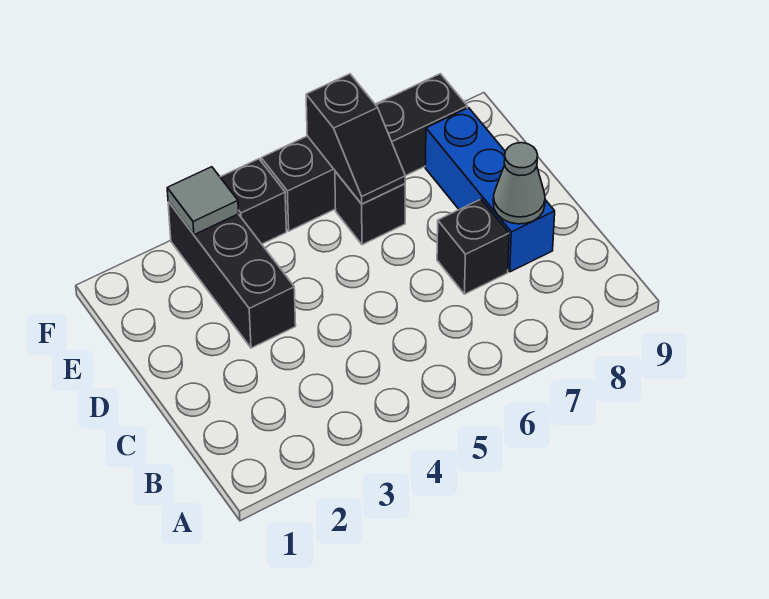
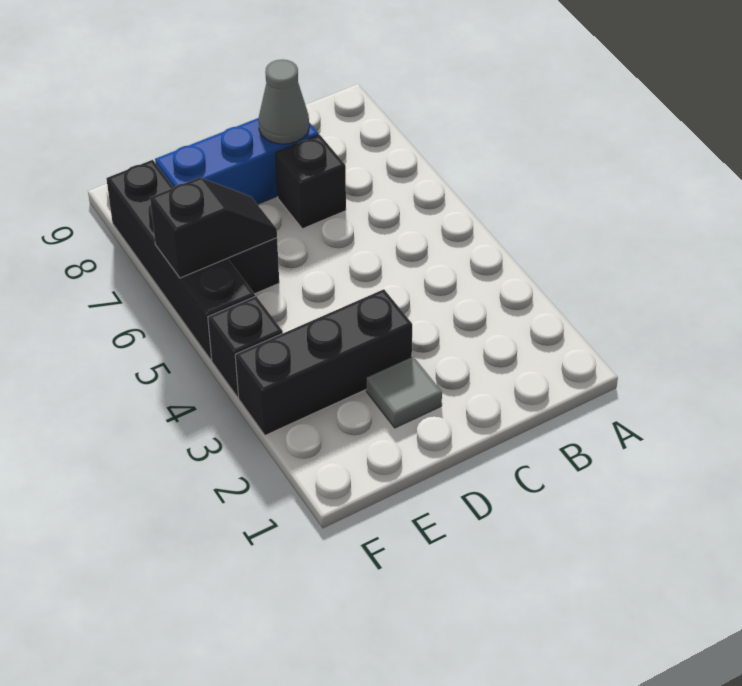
grey 1x1 tile [167,167,239,235] -> grey 1x1 tile moved to [366,357,442,428]

